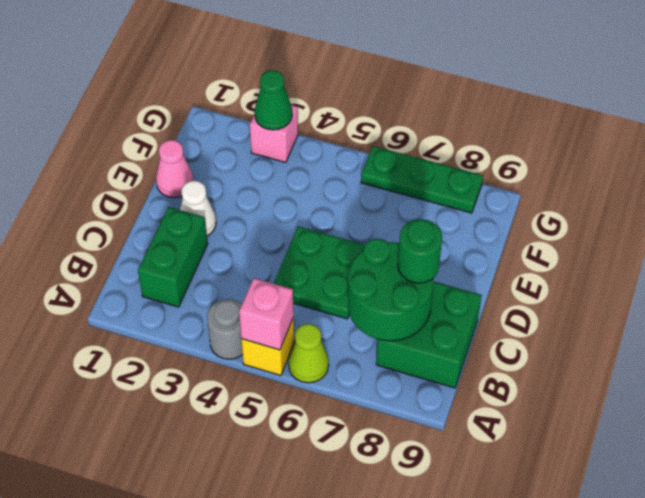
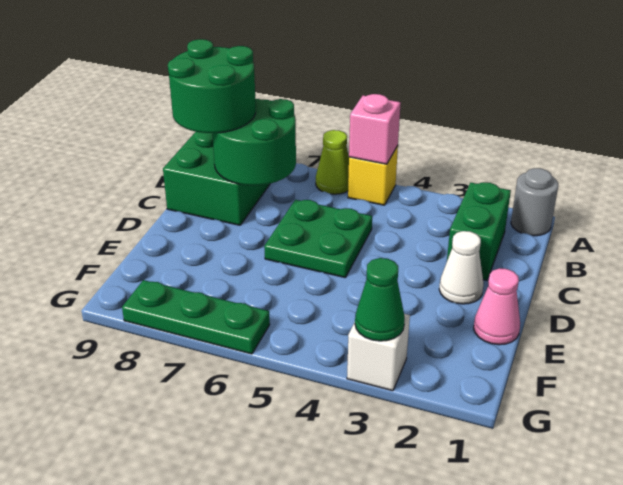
grey 1x1 round brick [207,299,243,359] -> grey 1x1 round brick moved to [511,168,558,236]
green 1x1 round brick [398,219,442,283] -> green 2x2 round brick [168,39,256,133]
pink 1x1 brick [250,105,298,163] -> white 1x1 brick [347,314,410,391]

